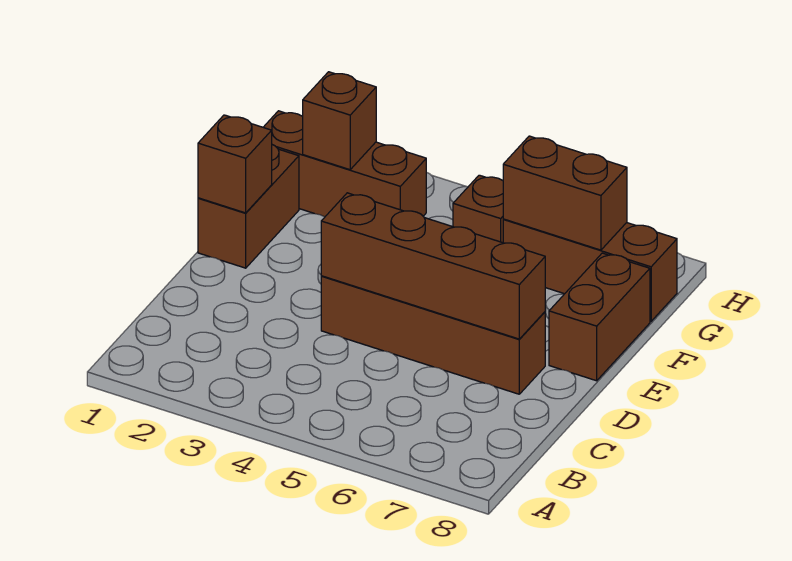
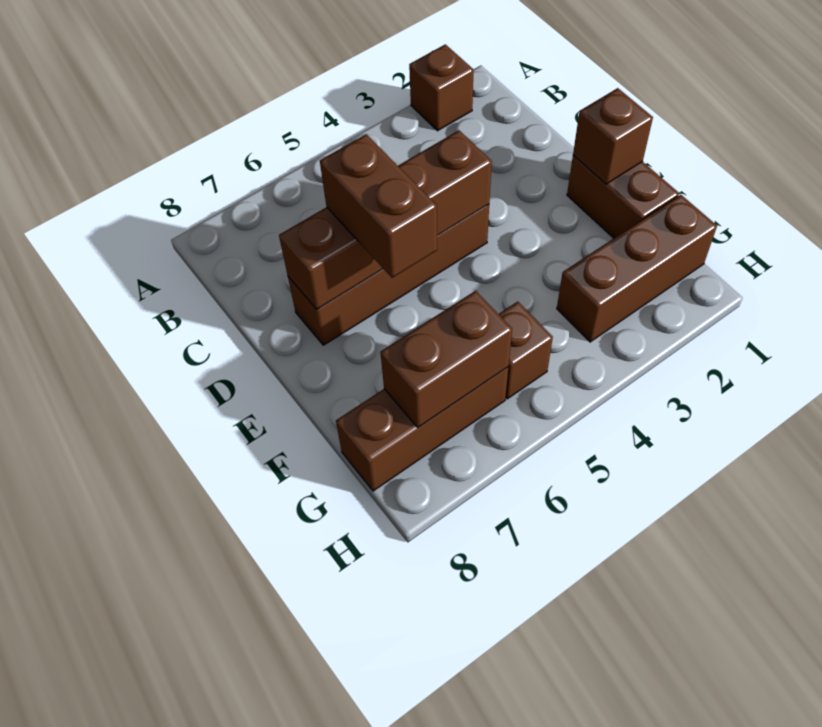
brown 1x2 brick [549,253,650,381] -> brown 1x2 brick moved to [320,134,437,278]
brown 1x1 brick [303,72,376,170] -> brown 1x1 brick moved to [409,44,474,131]

